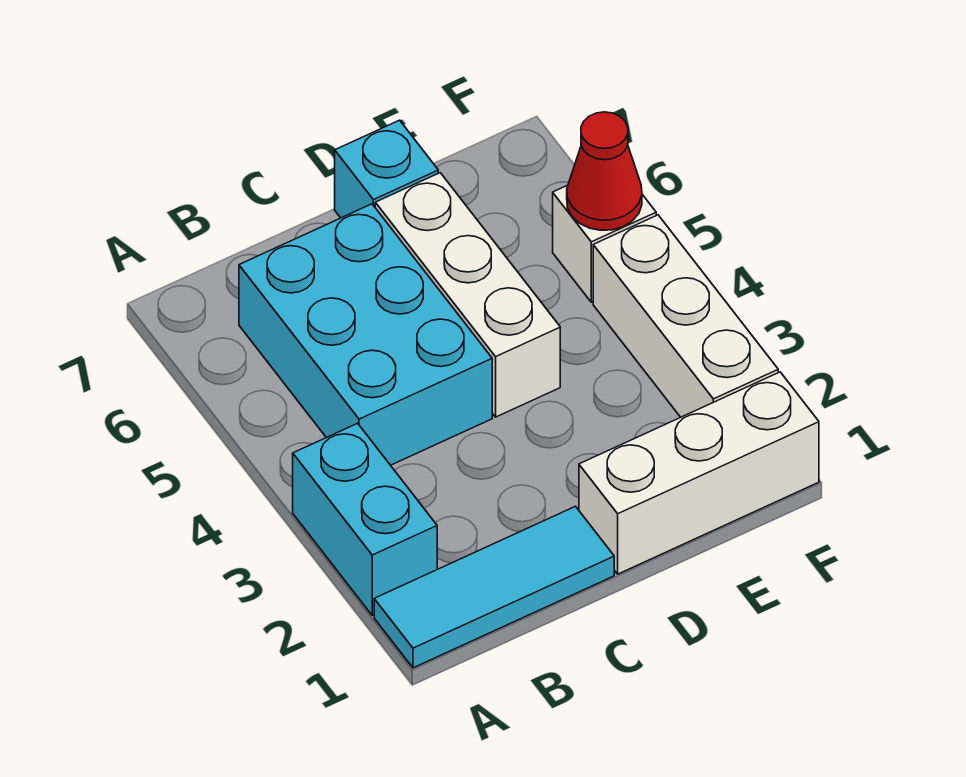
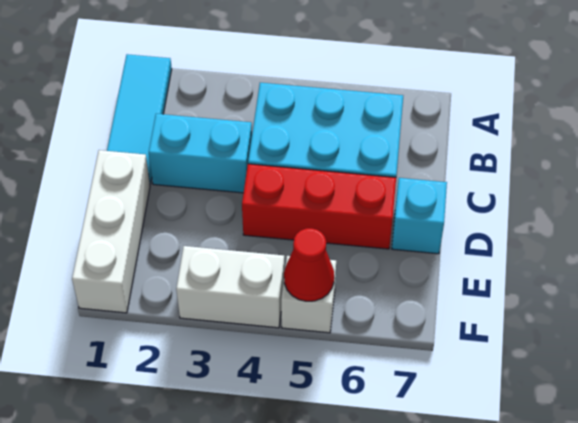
cyan 1x2 brick [293,423,437,615] -> cyan 1x2 brick moved to [149,114,252,193]
white 1x3 brick [375,173,560,417] -> red 1x3 brick [242,164,396,249]
white 1x3 brick [593,215,778,417] -> white 1x2 brick [176,246,284,328]

